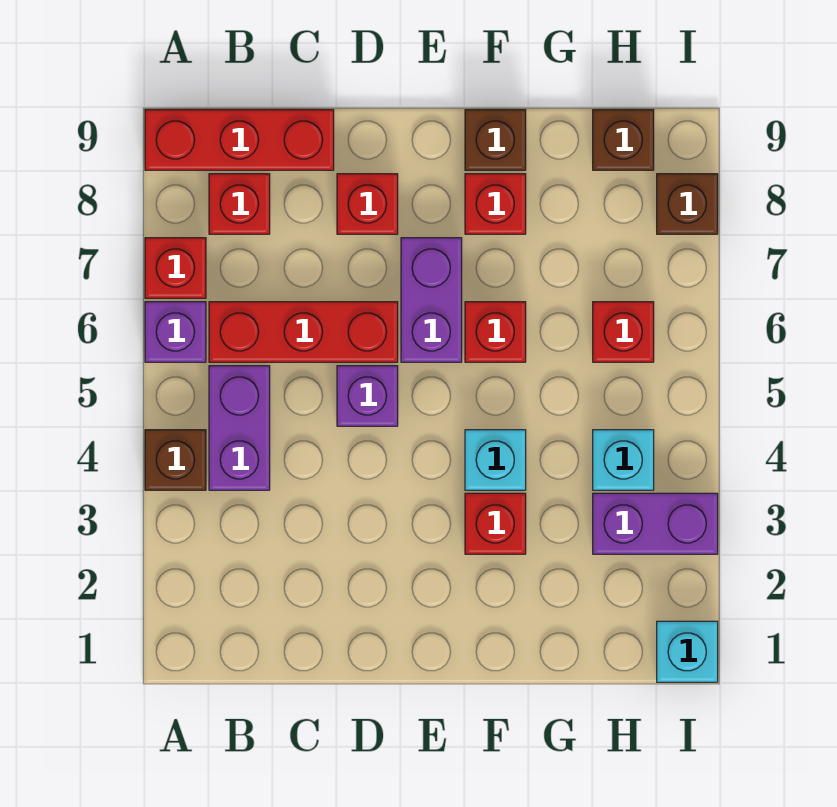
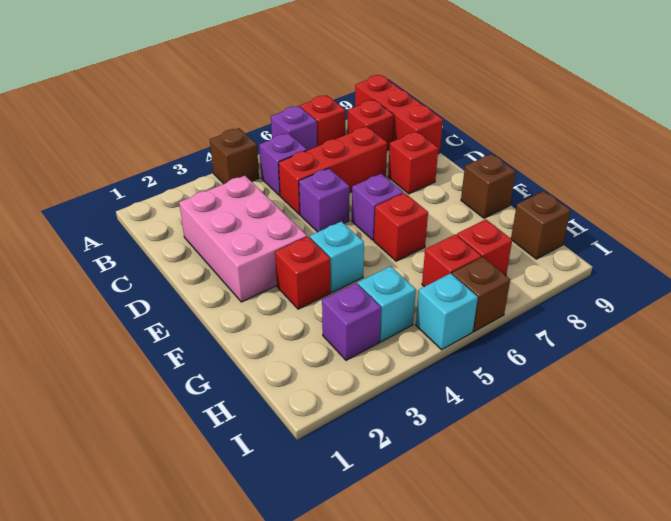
purple 1x2 brick [209,366,270,490] -> purple 1x1 brick [259,133,307,196]
red 1x3 brick [209,302,398,362] -> red 1x3 brick turned to [279,127,387,214]
none -> pink 2x3 brick [179,176,307,302]
purple 1x2 brick [401,238,462,362] -> purple 1x1 brick [352,174,404,240]
red 1x1 brick [465,174,526,234] -> red 1x1 brick moved to [457,220,512,275]
purple 1x2 brick [593,493,718,554] -> purple 1x1 brick [322,283,381,360]
cyan 1x1 brick [657,621,718,682] -> cyan 1x1 brick moved to [416,273,478,350]
brown 1x1 brick [657,174,718,234] -> brown 1x1 brick moved to [452,257,510,331]

